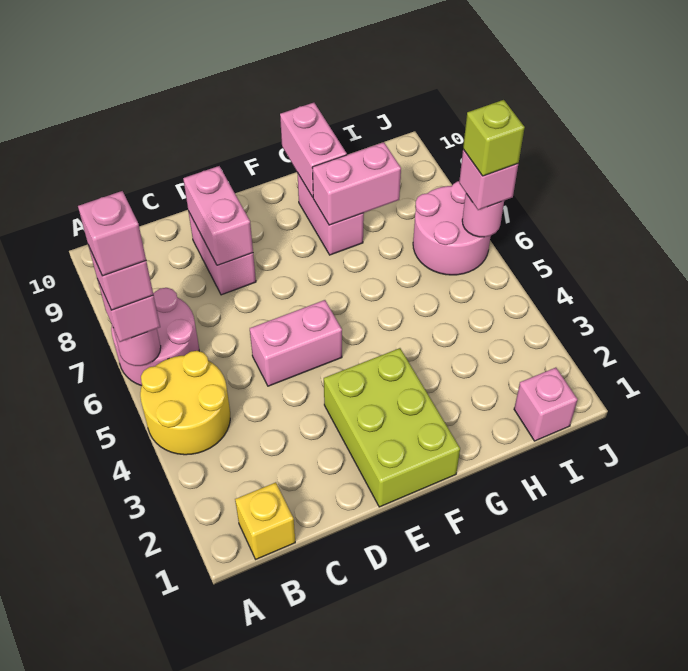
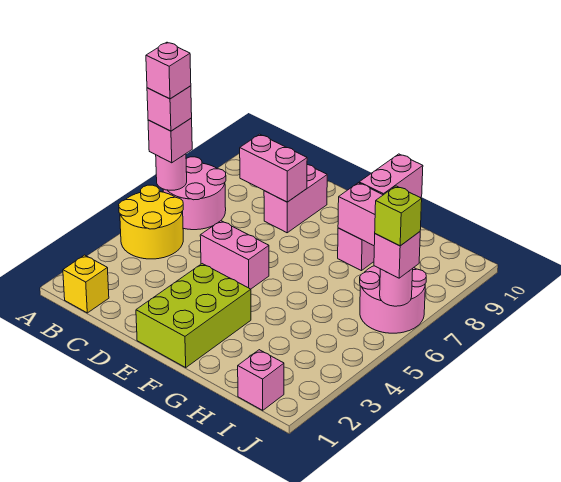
pink 1x2 brick [183,166,253,265] -> pink 1x2 brick turned to [240,134,307,202]

